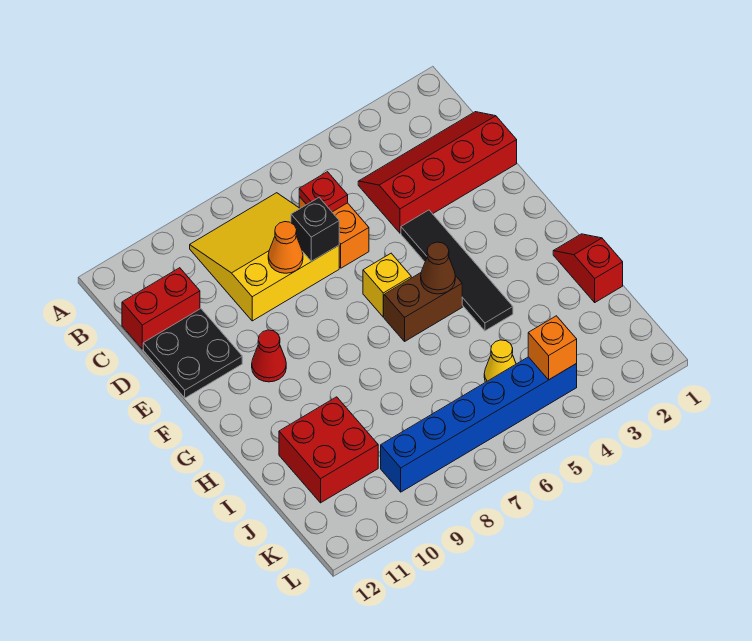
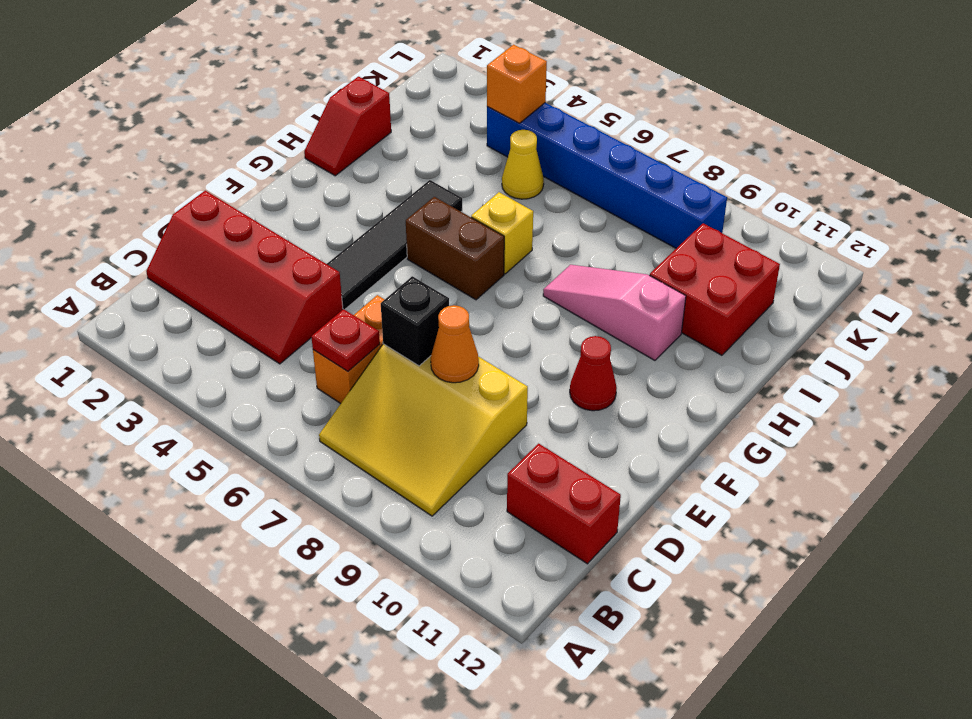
black 2x2 plate [143,309,242,398] -> none
yellow 1x1 brick [363,253,411,317] -> yellow 1x1 brick moved to [471,192,533,274]
brown 1x1 cone [421,242,455,294] -> none
none -> pink 1x3 slope [543,265,686,360]

